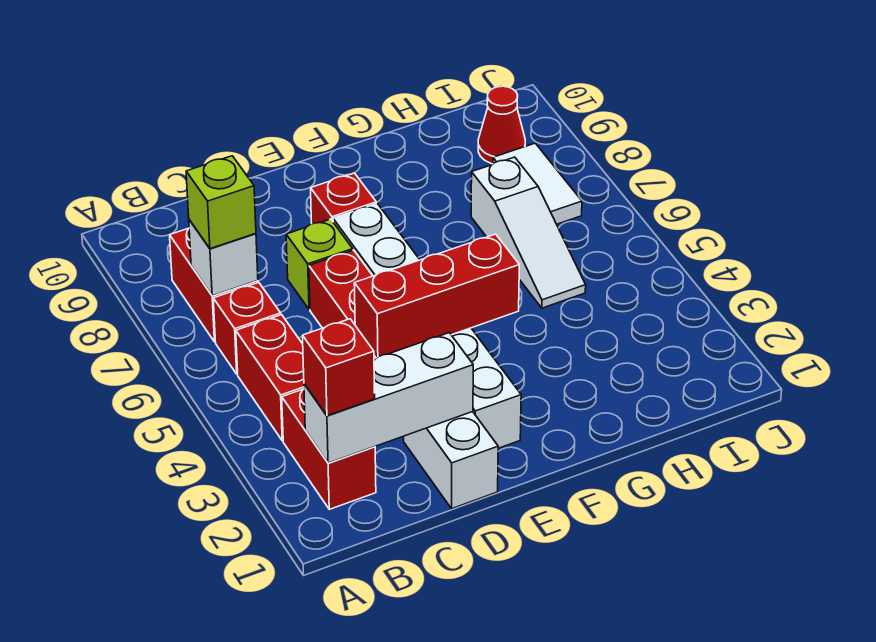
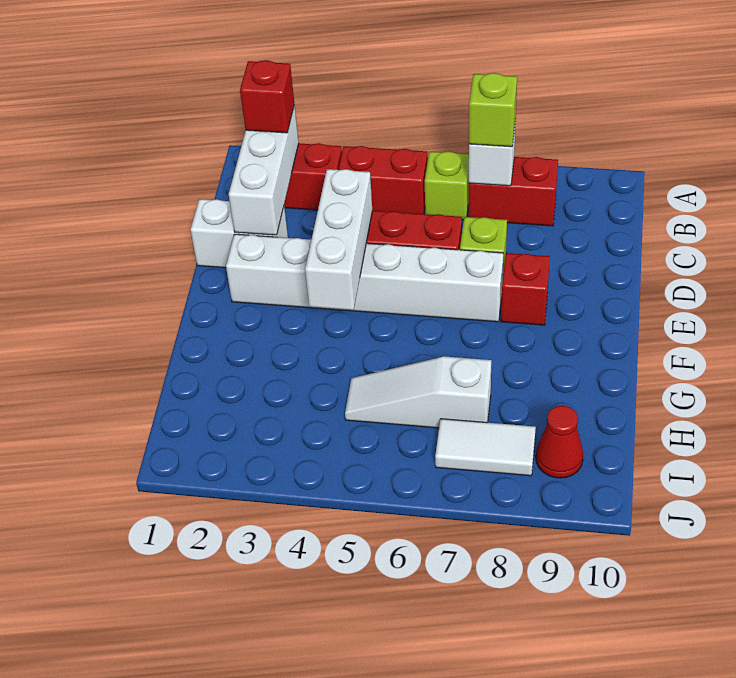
red 1x1 brick [213,283,281,374] -> lime 1x1 brick [425,151,469,220]
red 1x3 brick [354,234,519,358] -> white 1x3 brick [305,169,372,310]

